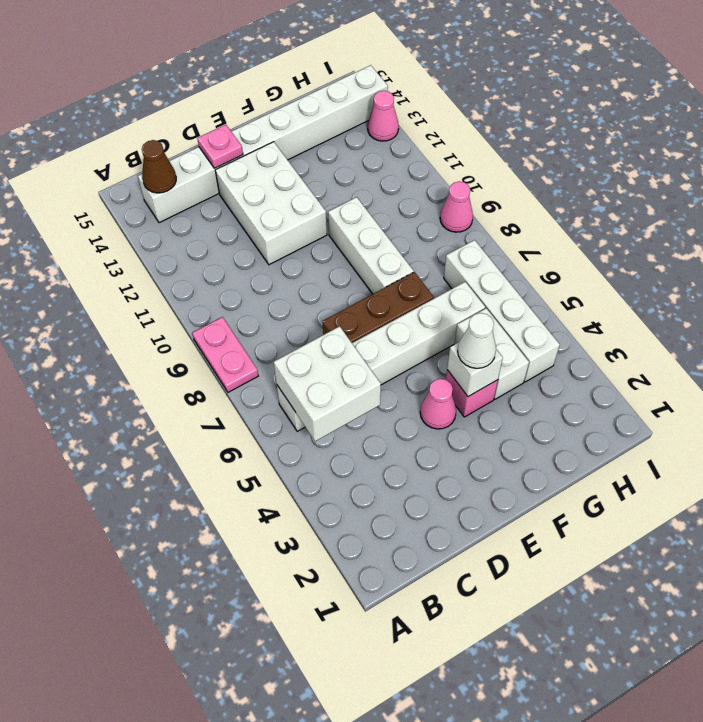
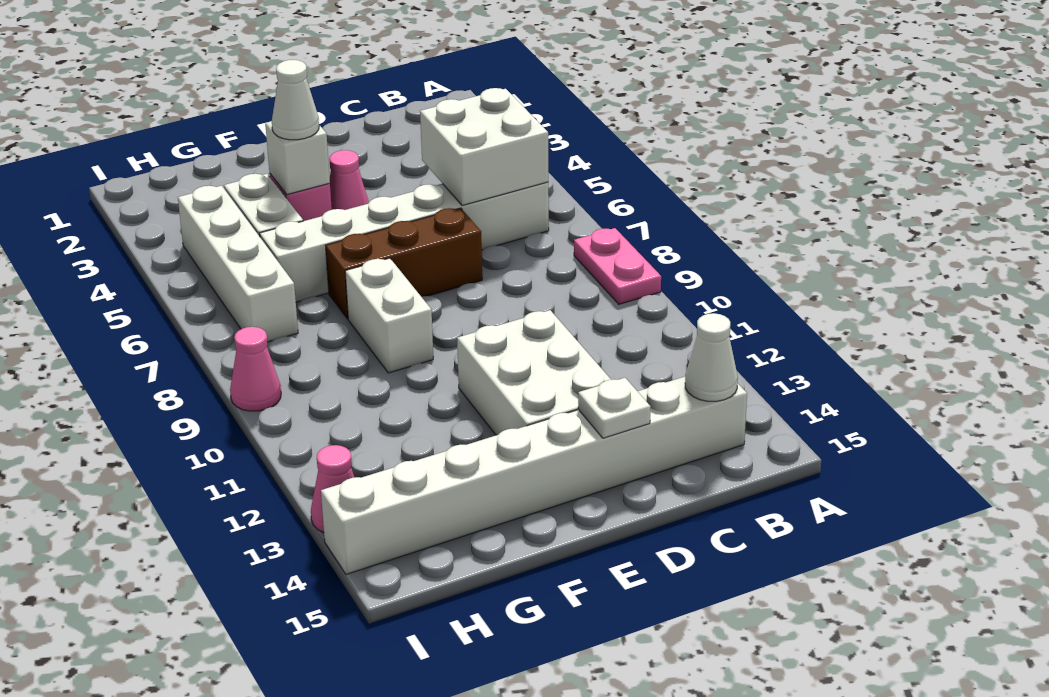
brown 1x1 cone [142,140,176,193] -> white 1x1 cone [685,313,738,401]
pink 1x1 plate [197,125,243,168] -> white 1x1 plate [578,378,651,438]
white 1x3 brick [328,197,414,294] -> white 1x2 brick [345,258,433,373]

